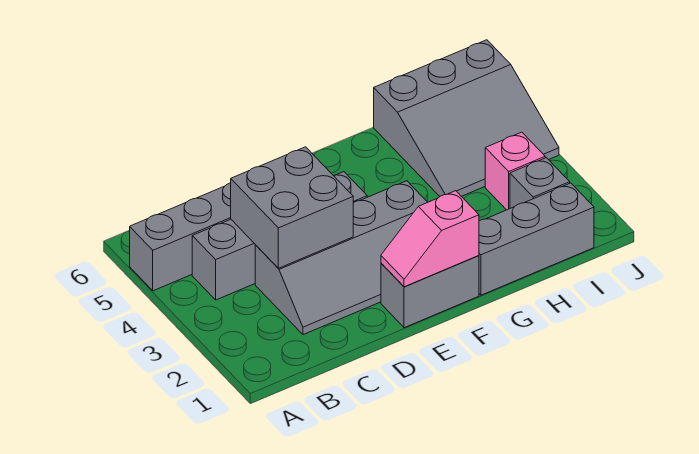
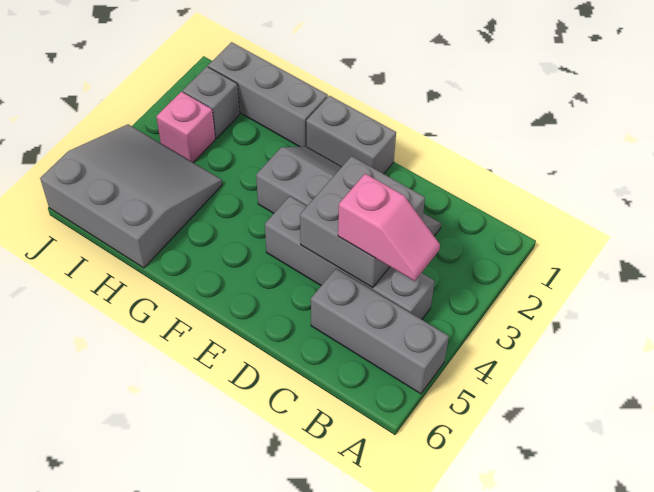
pink 1x2 slope [381,191,479,287] -> pink 1x2 slope moved to [338,174,440,281]

